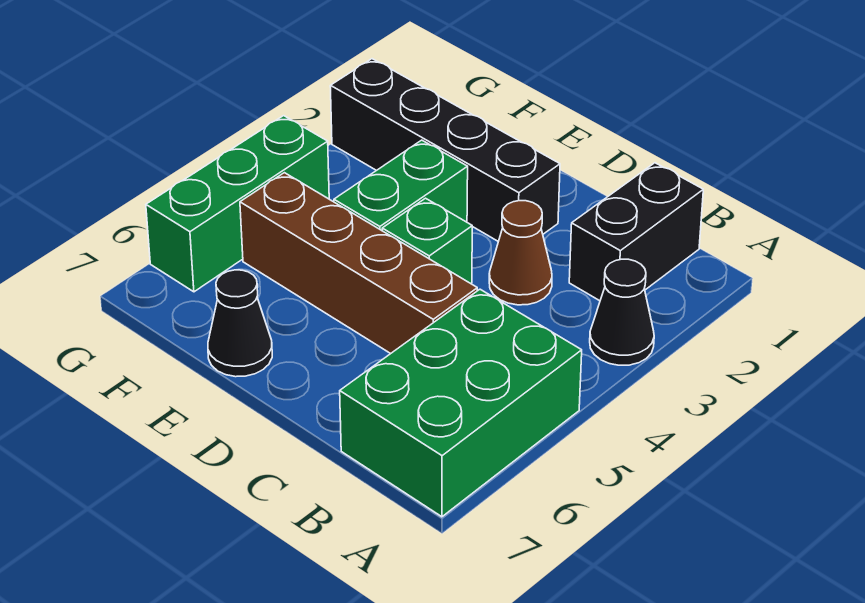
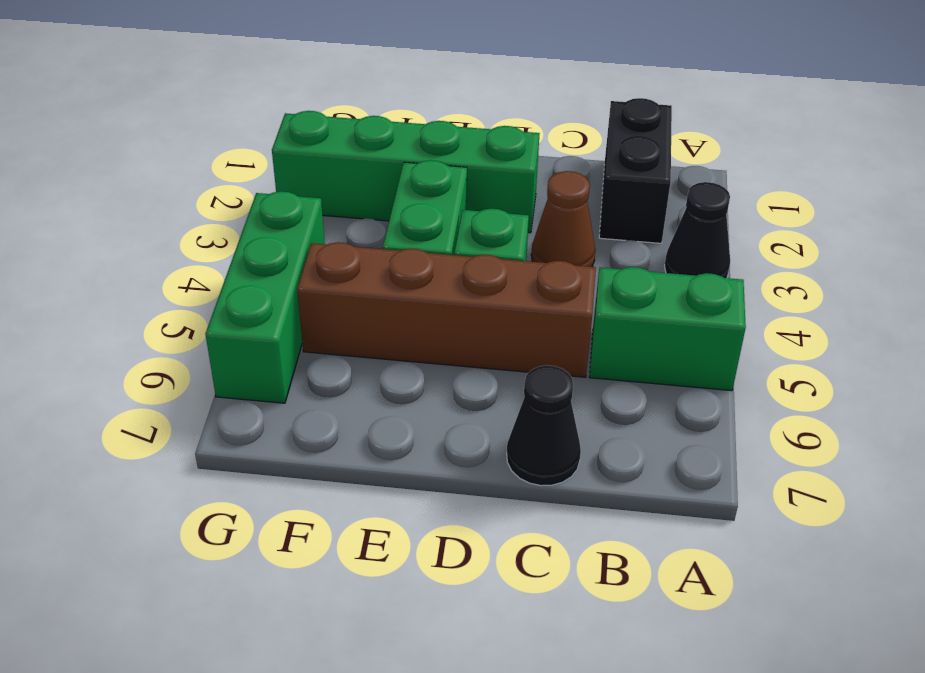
green 2x3 brick [340,289,582,517] -> green 1x2 brick [589,267,746,391]
black 1x4 brick [330,59,560,242] -> green 1x4 brick [272,111,540,233]
black 1x1 cone [208,270,272,377] -> black 1x1 cone moved to [507,365,581,486]

